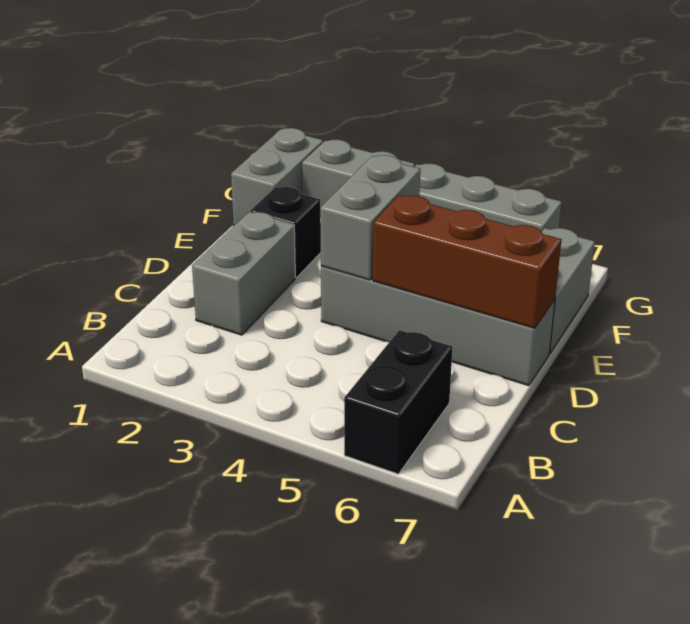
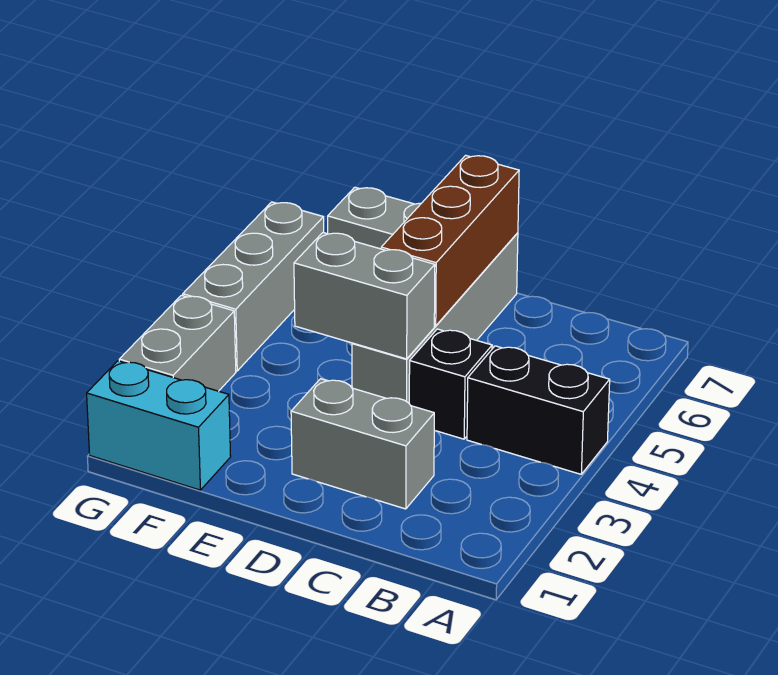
black 1x2 brick [344,330,453,474] -> black 1x2 brick moved to [467,346,610,474]
black 1x1 brick [250,187,321,278] -> black 1x1 brick moved to [409,329,492,439]
grey 1x2 brick [231,128,323,225] -> cyan 1x2 brick [87,361,231,490]

